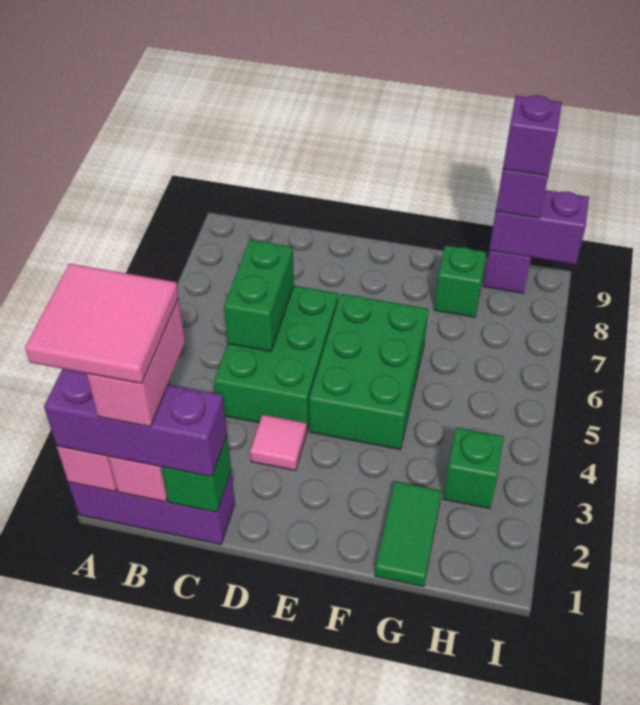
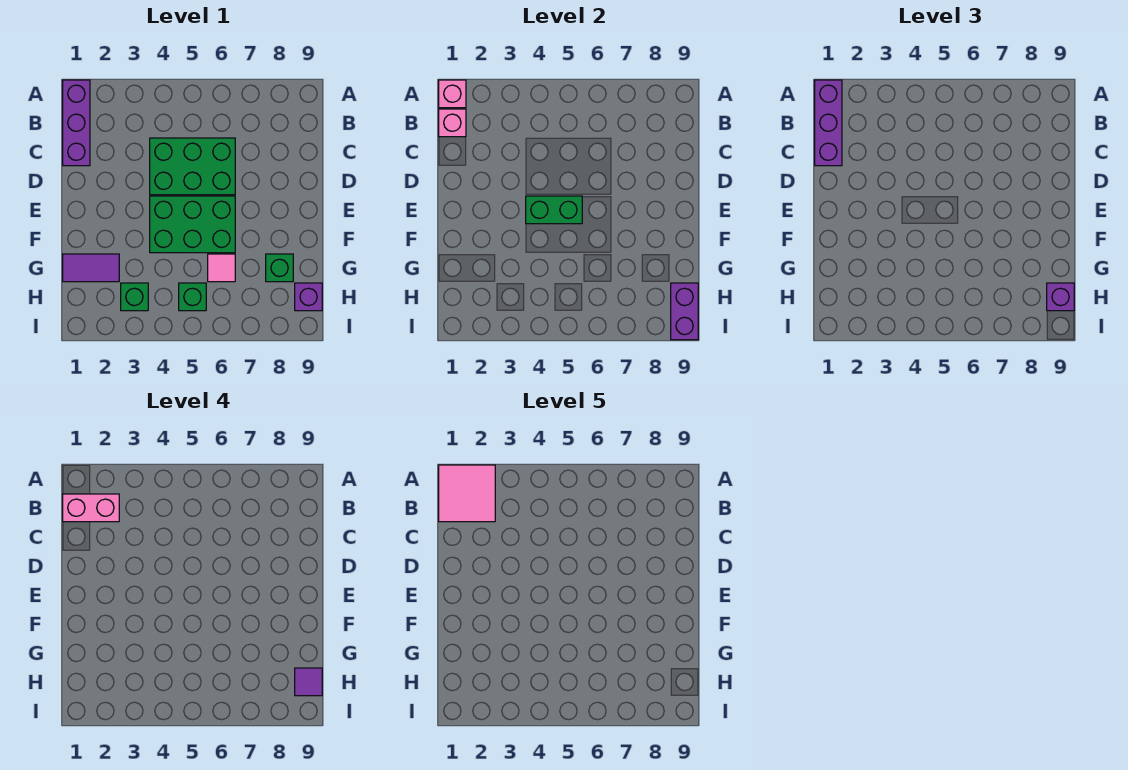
green 1x1 brick [161,436,231,512] -> green 1x1 brick moved to [179,283,206,311]
green 1x2 brick [224,240,294,351] -> green 1x2 brick moved to [526,196,582,224]
pink 1x1 tile [250,415,307,471] -> pink 1x1 tile moved to [208,254,235,282]
green 1x2 tile [375,481,442,587] -> purple 1x2 tile [63,254,119,282]
purple 1x1 brick [503,95,562,176] -> purple 1x1 tile [295,668,322,696]

